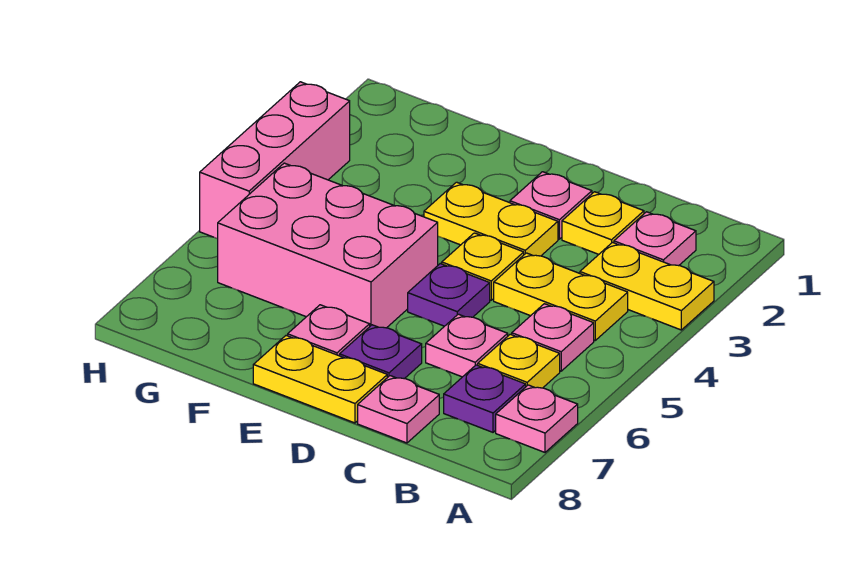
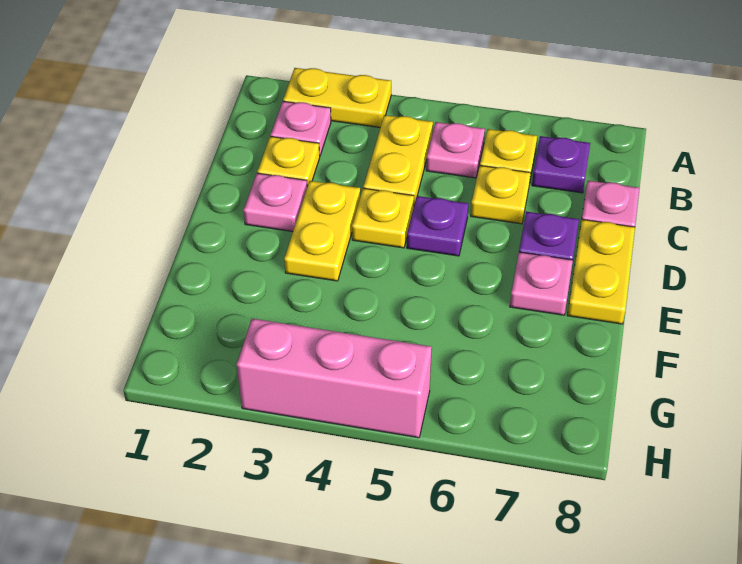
yellow 1x2 plate [580,243,714,330] -> yellow 1x2 plate turned to [283,68,391,127]
pink 1x1 plate [496,385,578,452] -> none
pink 1x1 plate [426,314,508,377] -> yellow 1x1 plate [471,165,531,224]
pink 2x3 brick [218,163,438,328] -> none

